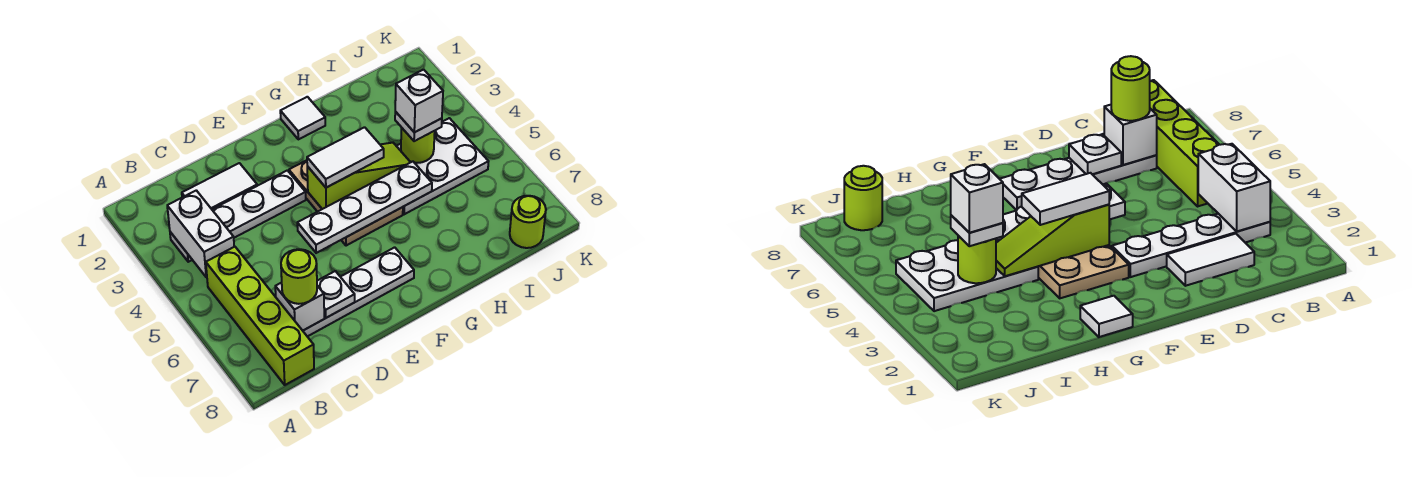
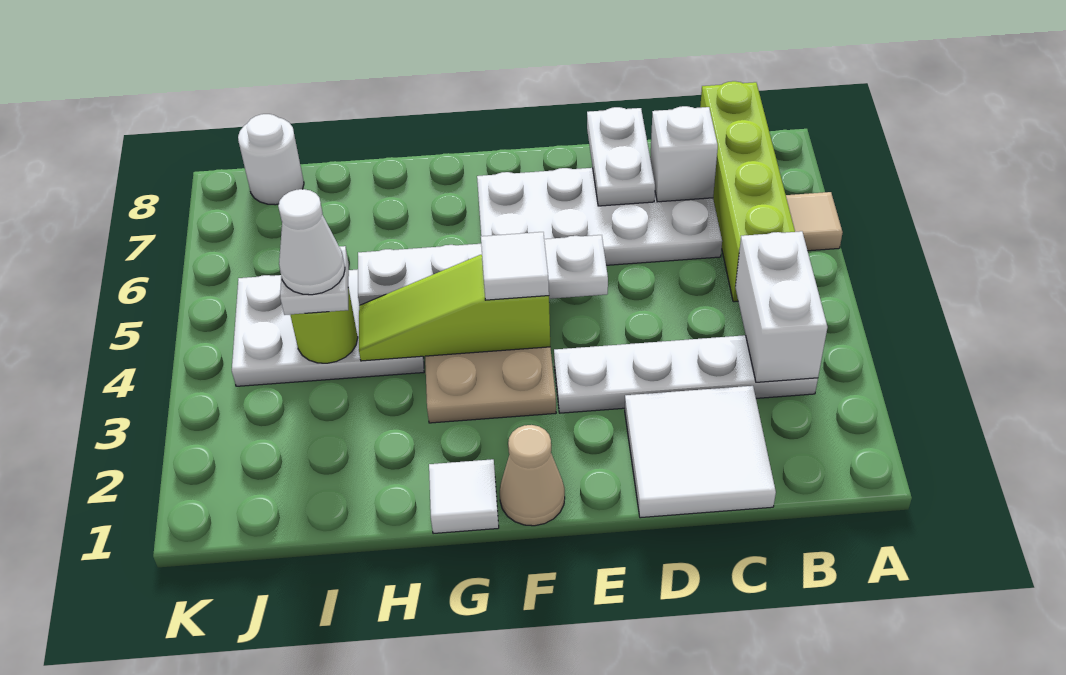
none -> tan 1x1 tile [786,192,843,251]
white 1x2 tile [182,163,257,209] -> white 2x2 tile [625,386,776,518]
white 1x4 plate [303,247,414,337] -> white 2x4 plate [477,168,722,265]
lime 1x1 round brick [281,249,317,304] -> none
white 1x1 plate [317,271,355,318] -> white 1x2 plate [587,107,655,206]
none -> tan 1x1 cone [500,425,565,526]
white 1x2 tile [307,127,384,188] -> white 1x1 tile [481,232,549,300]
white 1x1 brick [395,70,443,132] -> white 1x1 cone [278,189,345,295]
lime 1x1 round brick [510,196,546,248] -> white 1x1 round brick [238,114,304,205]

